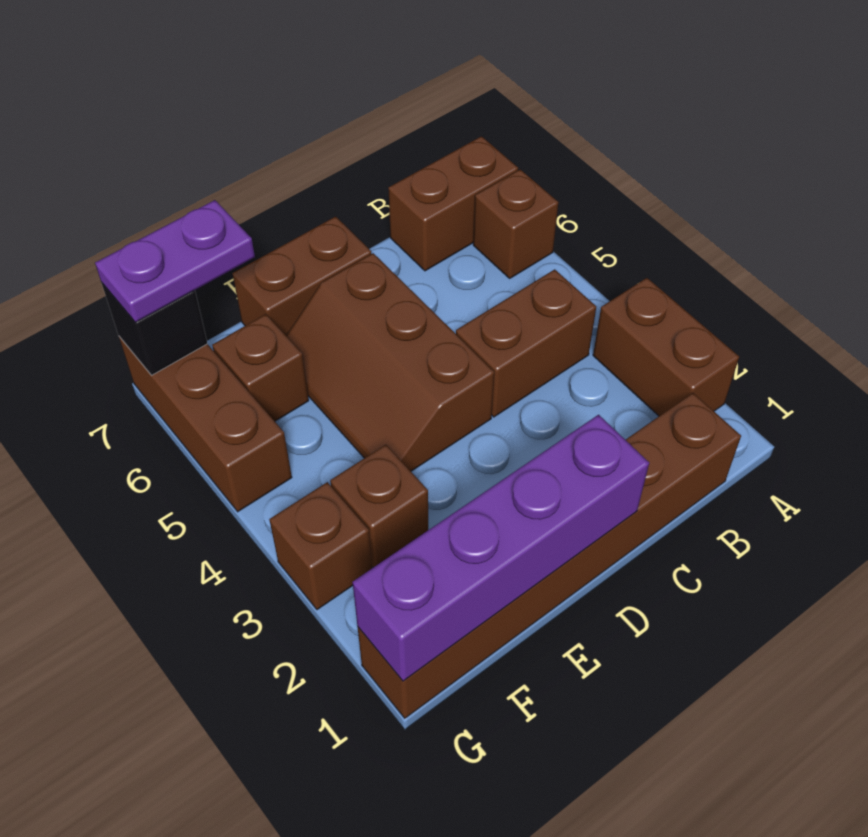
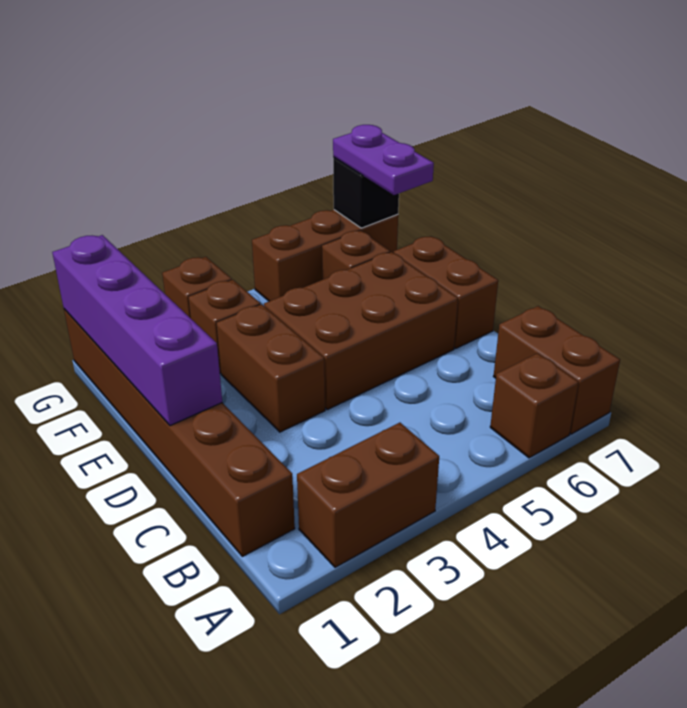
brown 1x2 brick [456,269,596,417] -> brown 1x2 brick moved to [217,304,325,432]
brown 2x3 slope [286,253,494,471] -> brown 2x3 brick [264,252,458,409]

